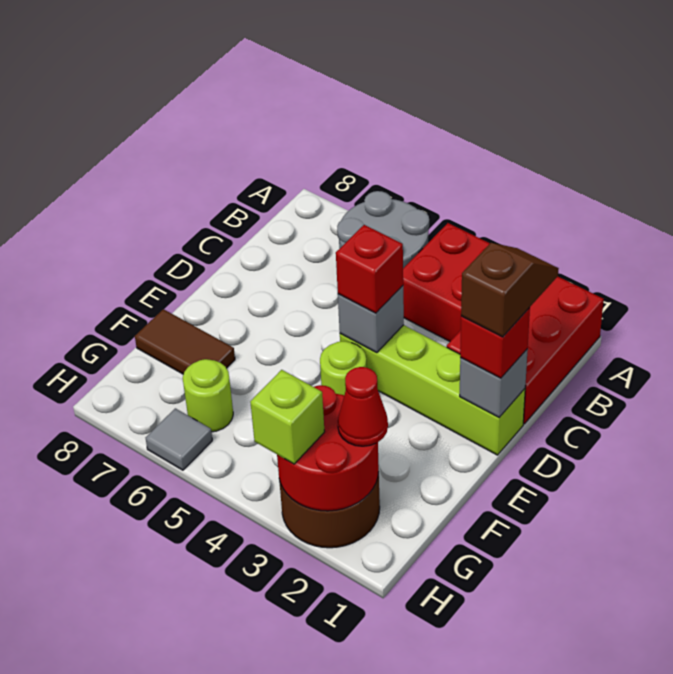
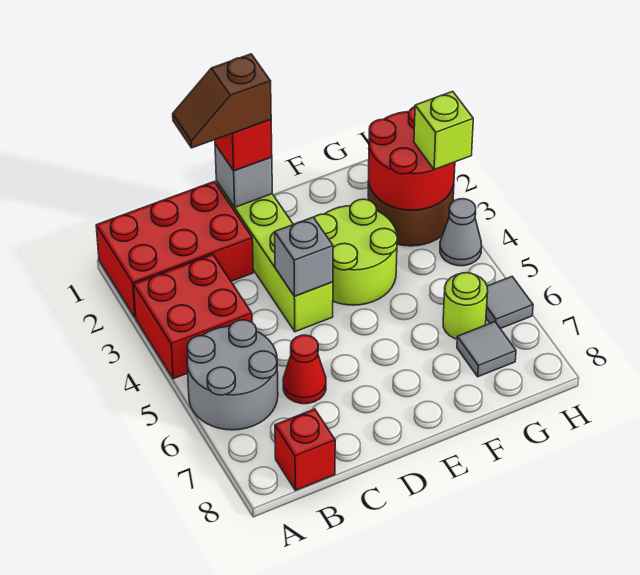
red 1x1 brick [336,225,403,313] -> red 1x1 brick moved to [275,409,335,490]
lime 1x1 round brick [320,341,367,395] -> lime 2x2 round brick [314,199,397,305]
brown 1x2 tile [135,309,235,374] -> none
red 1x1 cone [338,367,388,446] -> red 1x1 cone moved to [283,335,326,404]
none -> grey 1x1 tile [457,322,516,377]
none -> grey 1x1 cone [440,199,482,266]

